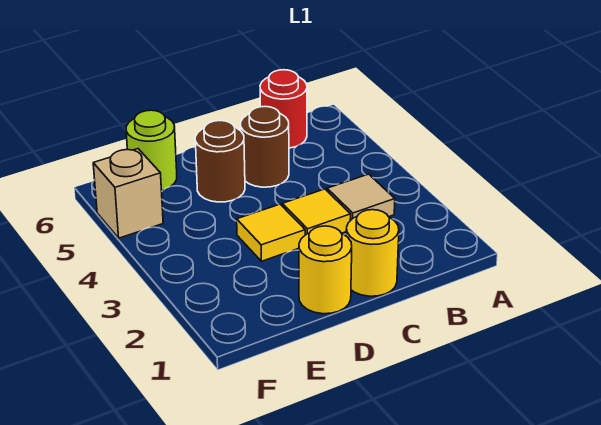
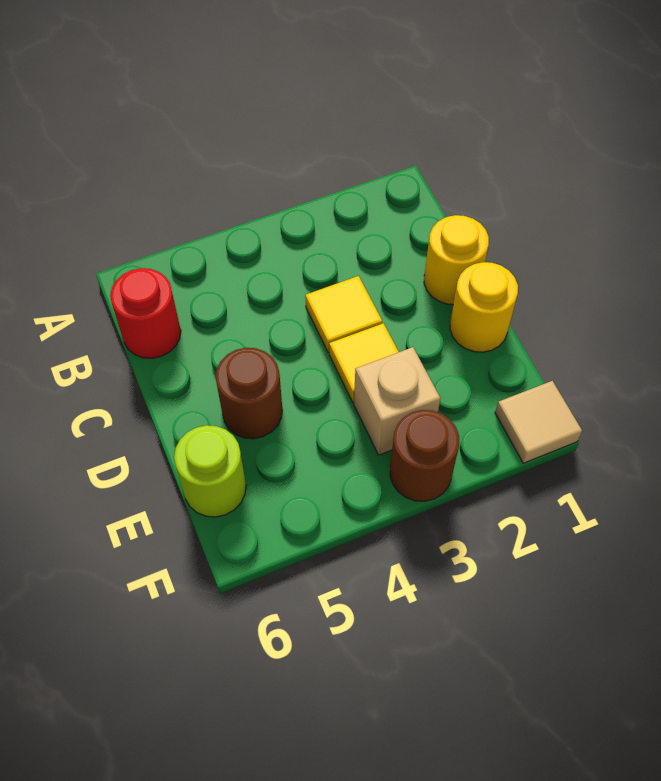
tan 1x1 tile [327,174,395,221] -> tan 1x1 tile moved to [495,381,582,463]
brown 1x1 round brick [241,106,289,187] -> brown 1x1 round brick moved to [390,410,459,501]
tan 1x1 brick [93,149,163,238] -> tan 1x1 brick moved to [354,347,440,455]

